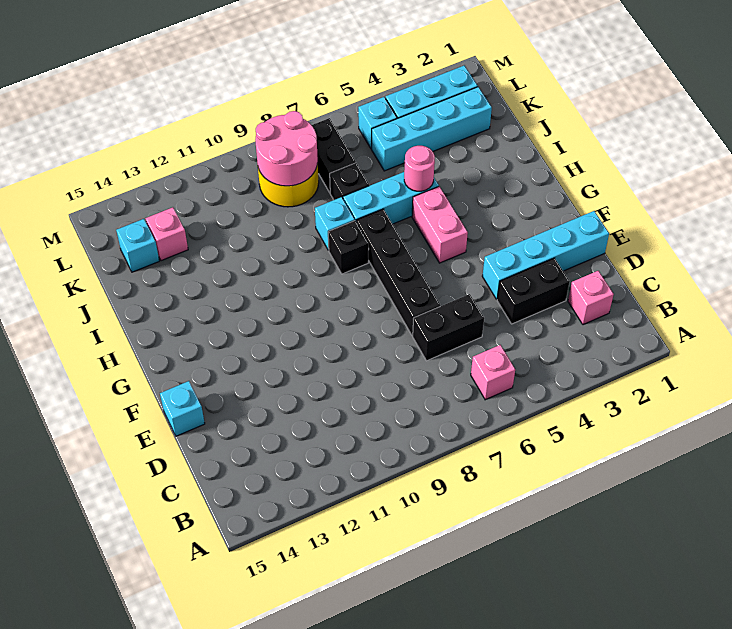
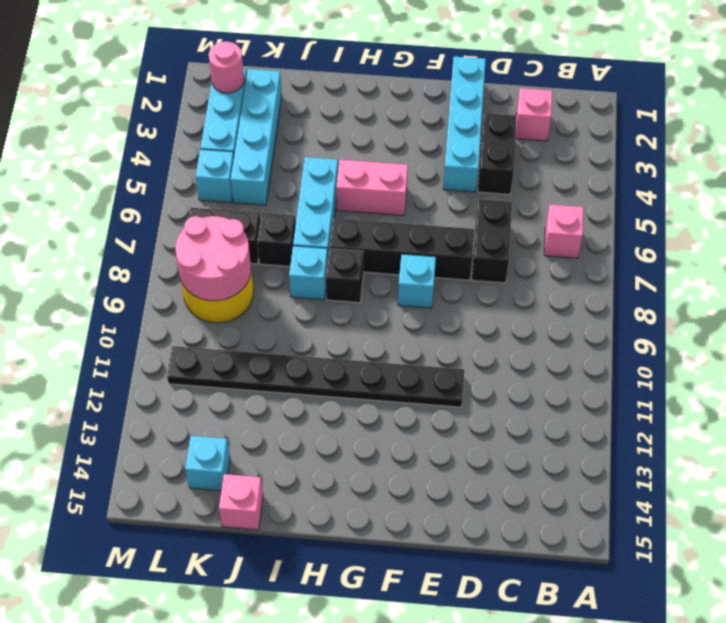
none -> black 1x8 plate [167,346,464,407]
cyan 1x1 brick [160,381,205,436] -> cyan 1x1 brick moved to [398,254,436,308]
pink 1x1 round brick [404,146,435,191] -> pink 1x1 round brick moved to [209,42,244,93]
pink 1x1 brick [146,207,188,261] -> pink 1x1 brick moved to [219,474,263,530]

